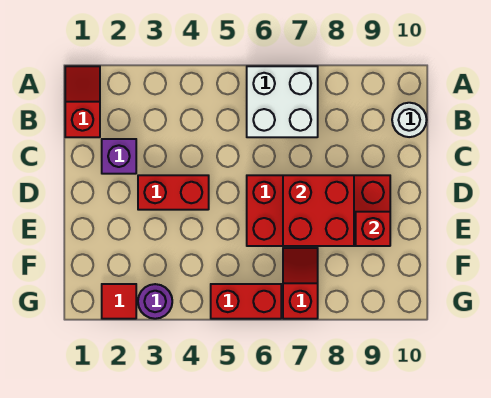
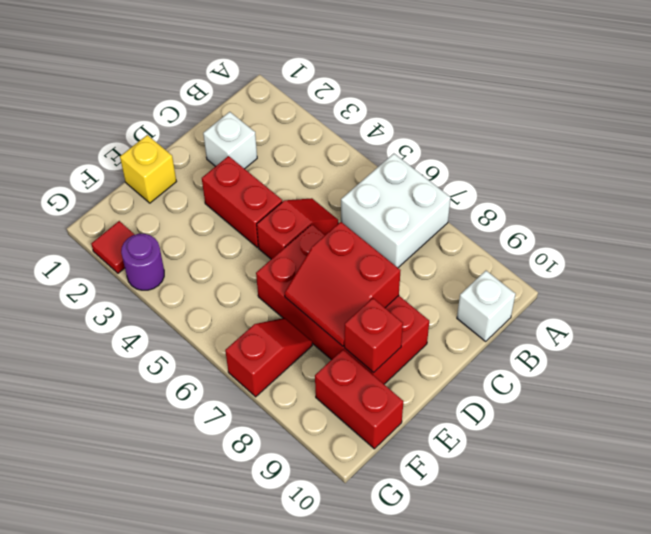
red 1x2 slope [65,66,100,137] -> red 1x2 slope moved to [257,198,338,259]
white 1x1 round brick [392,103,427,137] -> white 1x1 brick [457,271,515,341]
purple 1x1 brick [102,139,136,174] -> white 1x1 brick [203,112,257,169]
red 2x2 brick [283,175,354,246] -> red 2x2 slope [285,222,401,346]
none -> yellow 1x1 brick [120,135,176,203]
red 1x2 brick [211,284,281,319] -> red 1x2 brick moved to [315,350,403,449]

